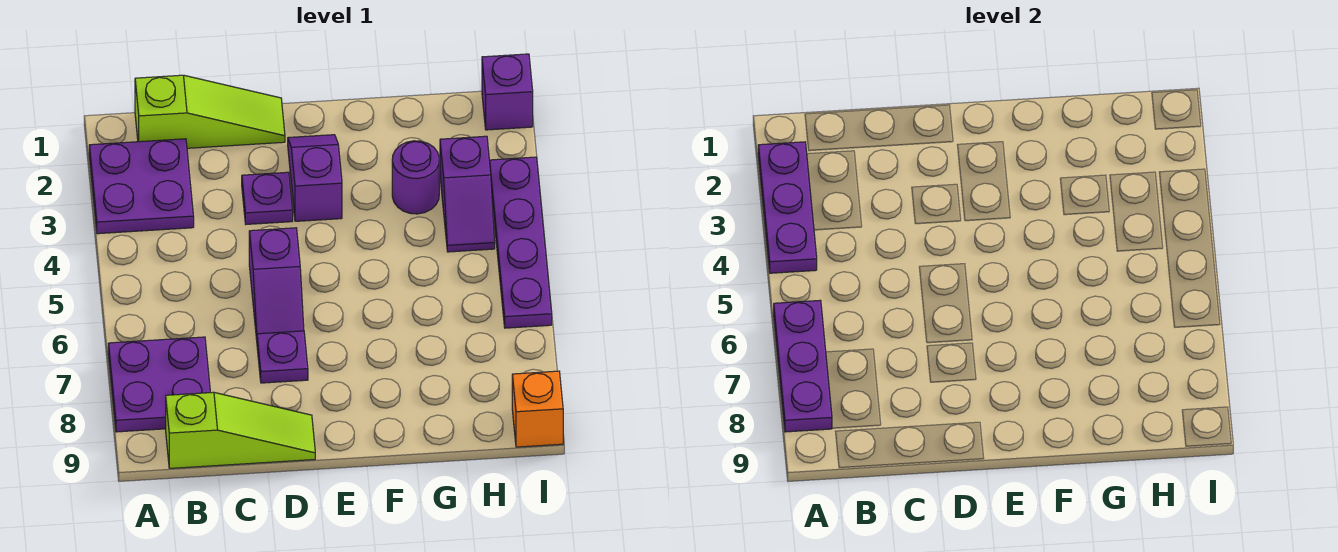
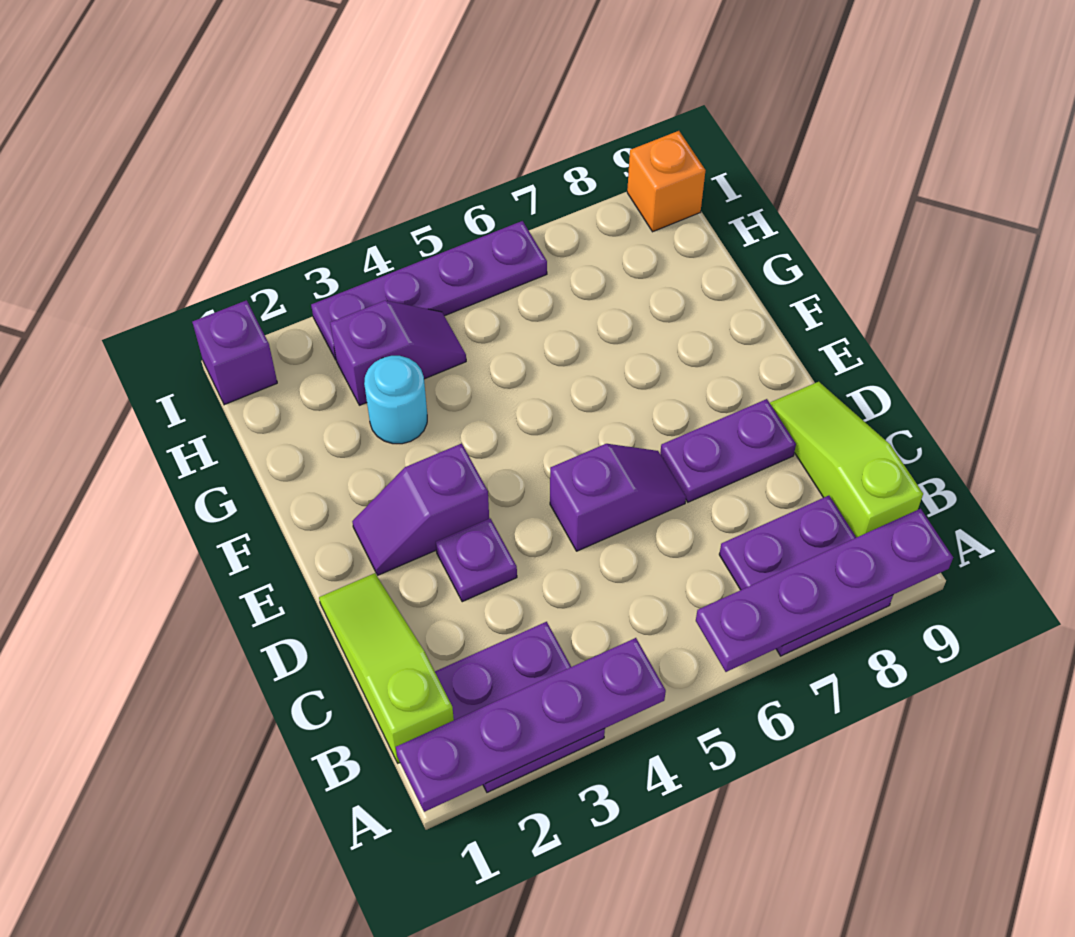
purple 1x3 plate [758,142,817,273] -> purple 1x4 plate [396,638,666,812]
purple 1x3 plate [774,300,832,432] -> purple 1x4 plate [696,509,953,672]
purple 1x1 plate [257,331,308,383] -> purple 1x2 plate [660,399,796,502]
purple 1x1 round brick [392,141,439,214] -> cyan 1x1 round brick [364,356,427,444]

